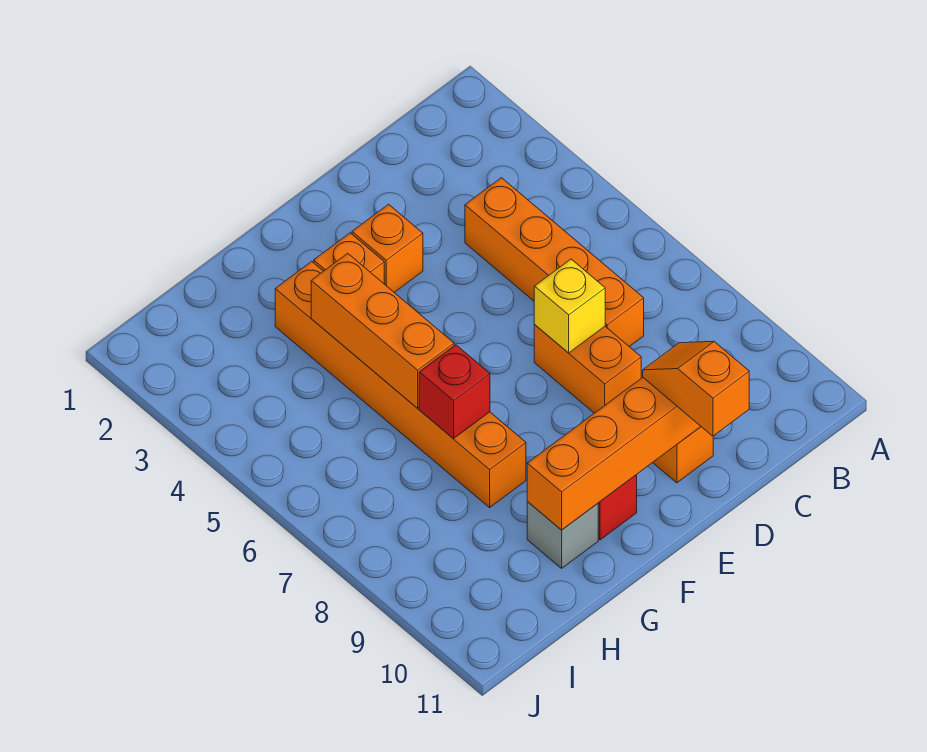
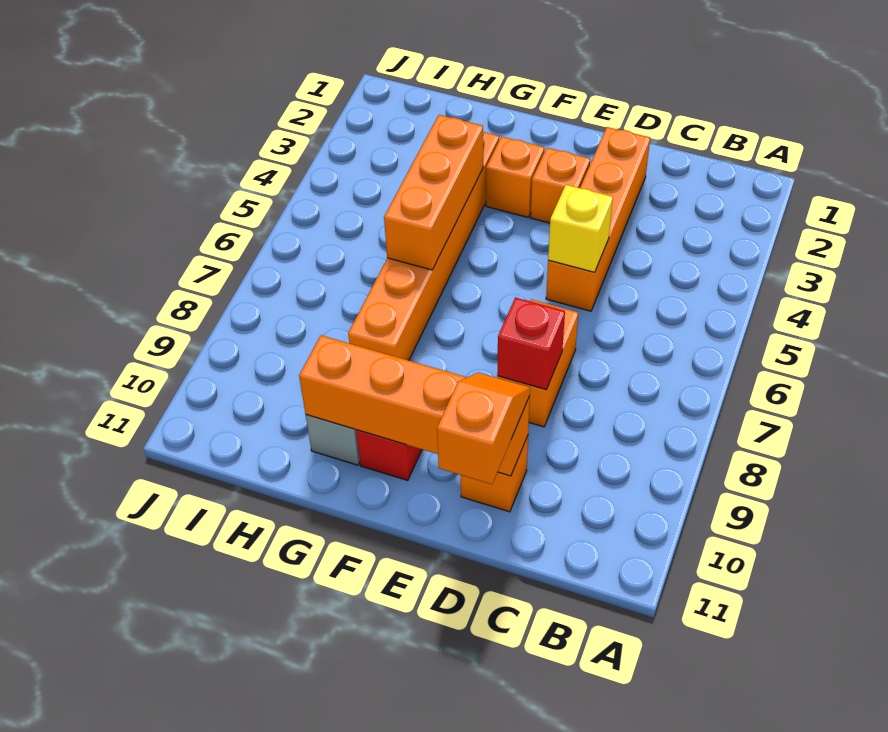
orange 1x4 brick [465,178,644,347] -> orange 1x4 brick moved to [546,127,650,311]
yellow 1x1 brick [534,259,605,353] -> yellow 1x1 brick moved to [548,185,613,272]
red 1x1 brick [419,345,490,439] -> red 1x1 brick moved to [497,297,565,389]

